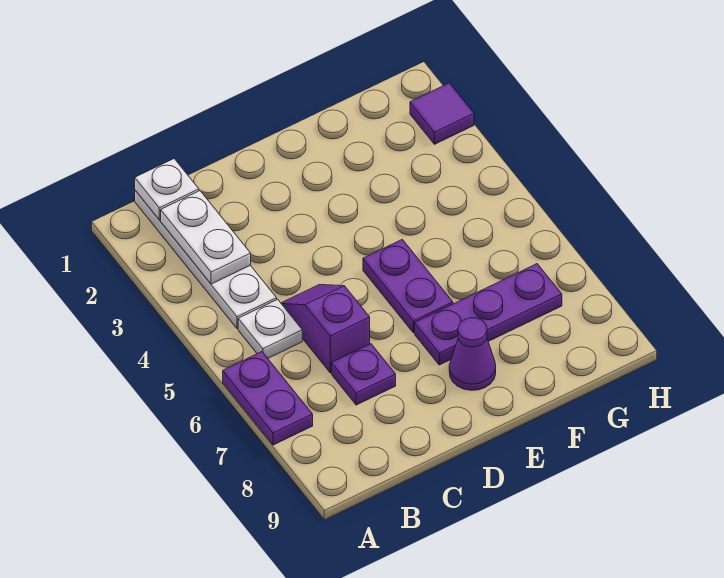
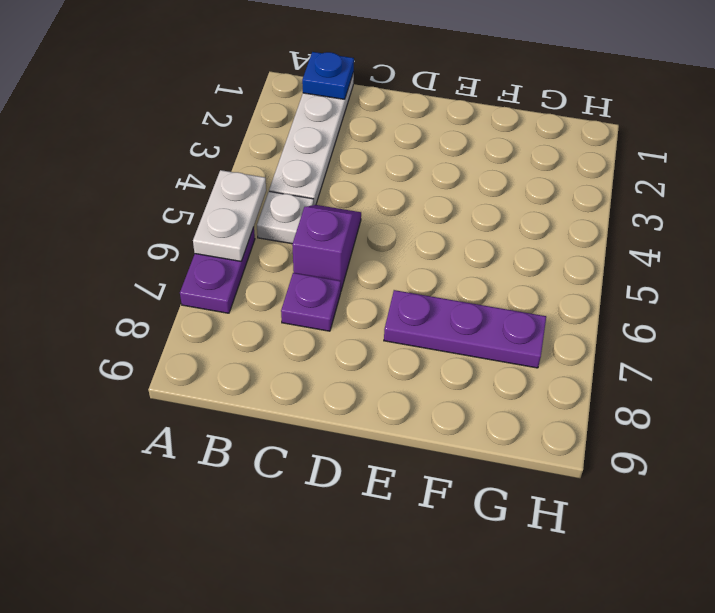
white 1x1 plate [135,159,199,220] -> blue 1x1 plate [302,52,354,99]
white 1x2 plate [161,191,251,284] -> white 1x2 plate moved to [193,170,266,261]
purple 1x2 plate [363,239,453,333] -> none
purple 1x1 cone [449,318,496,390] -> none
purple 1x1 tile [410,83,474,144] -> none

